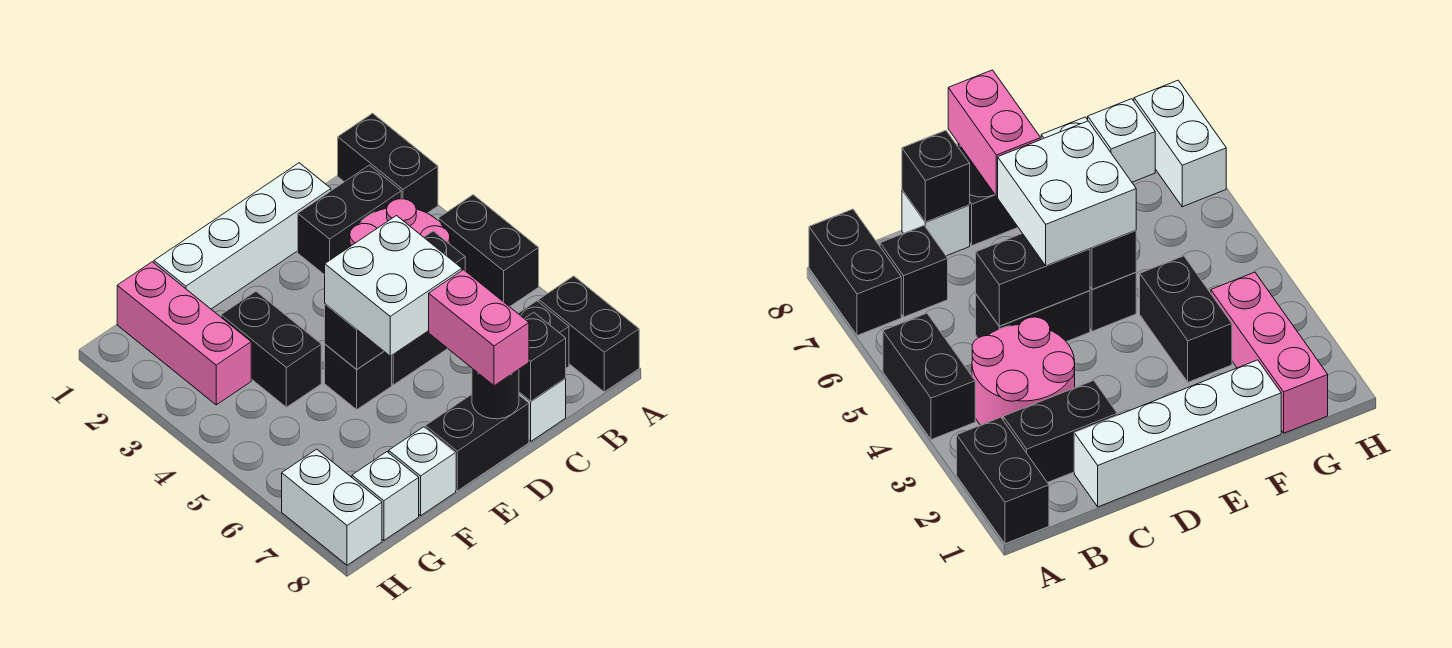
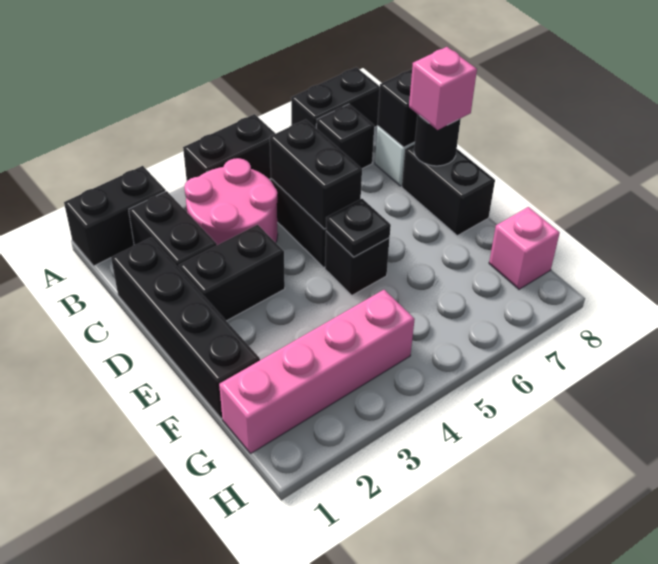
white 1x4 brick [154,163,331,309] -> black 1x4 brick [111,238,260,419]
white 2x2 brick [325,216,462,356] -> none
pink 1x2 brick [429,270,529,386] -> pink 1x1 brick [409,47,477,130]
black 1x1 brick [325,304,384,369] -> black 1x1 plate [326,199,391,257]
black 1x2 brick [221,292,321,407] -> black 1x2 brick moved to [179,225,285,321]
white 1x1 brick [389,427,456,516] -> none
pink 1x3 brick [117,262,251,405] -> pink 1x4 brick [219,290,415,453]
white 1x1 brick [352,452,419,540] -> pink 1x1 brick [489,207,560,289]
white 1x2 brick [282,449,382,565] -> none

